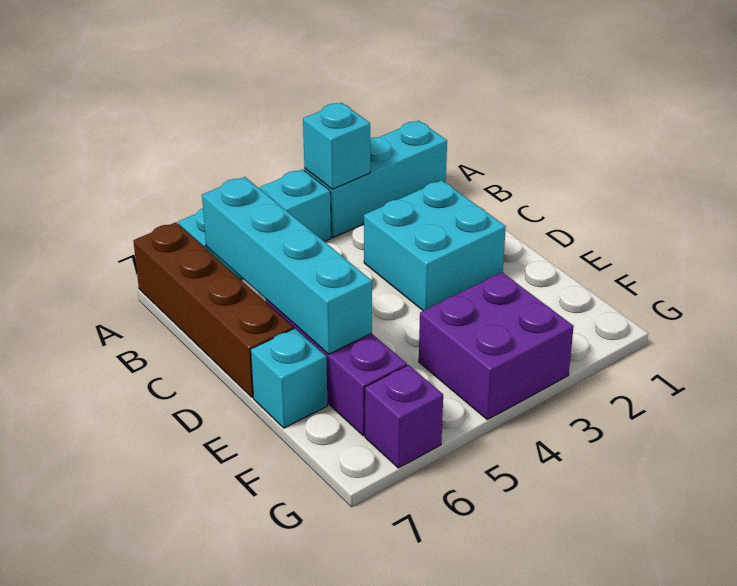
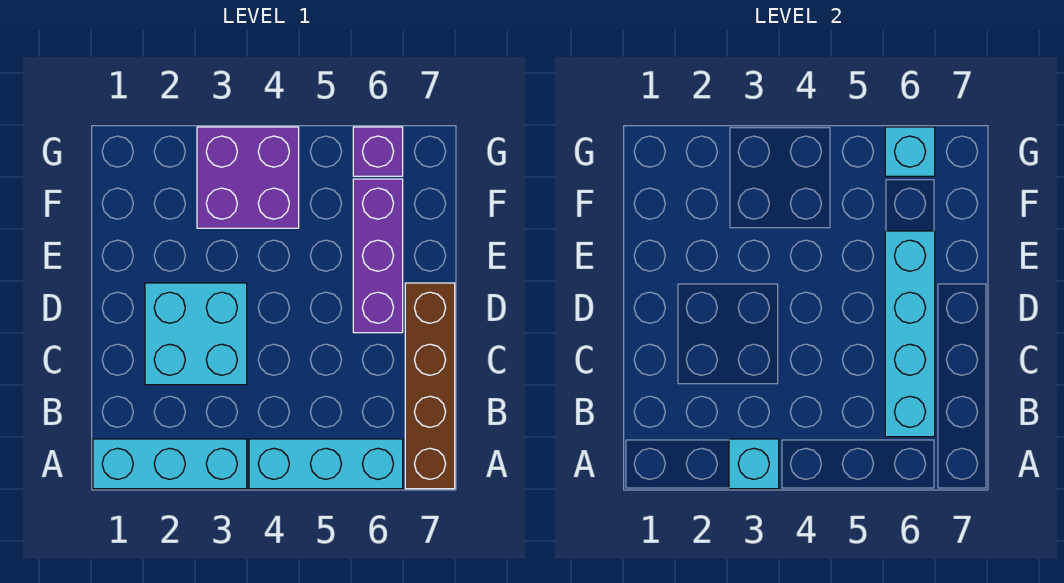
cyan 1x1 brick [251,328,327,428] -> cyan 1x1 brick moved to [885,127,935,176]

